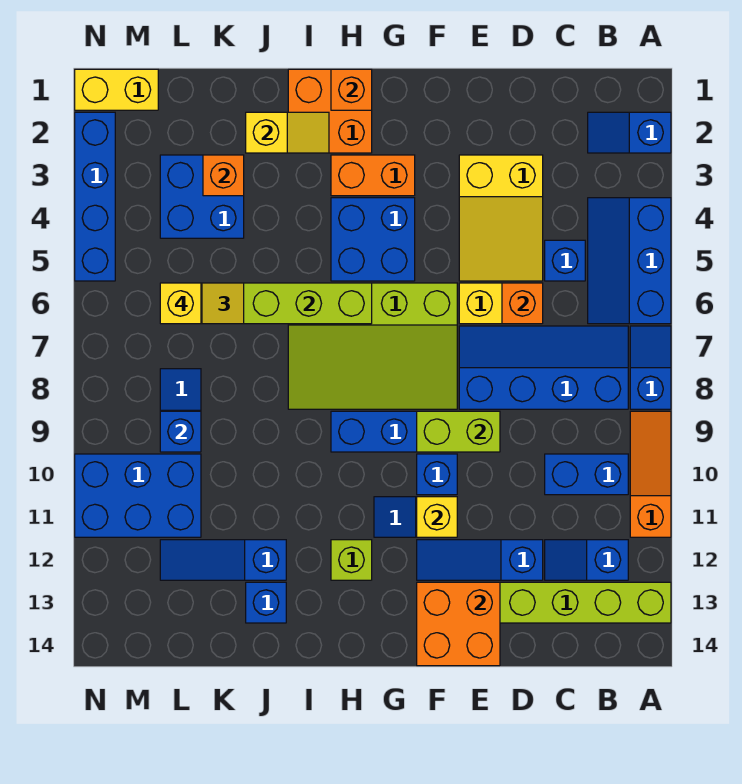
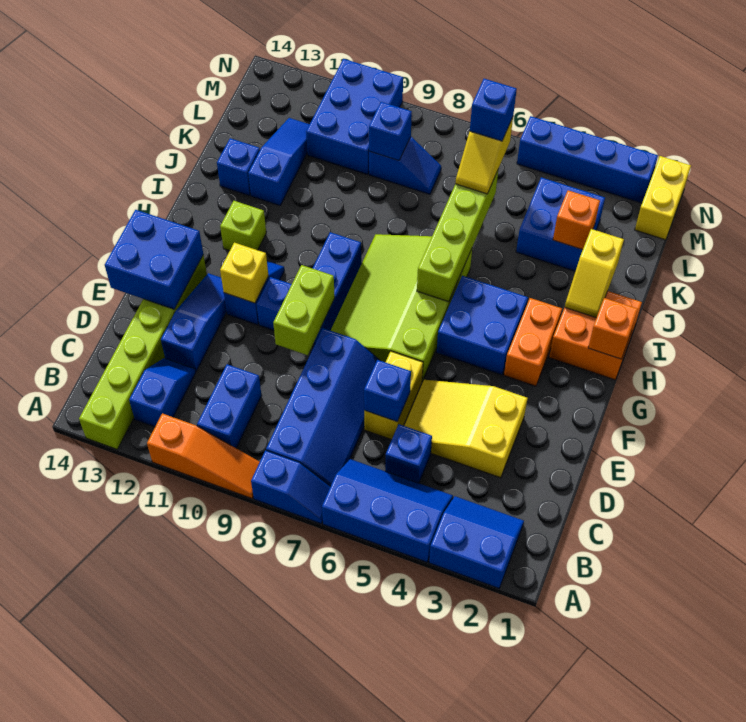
blue 1x2 slope [588,112,671,153] -> blue 2x2 slope [429,496,524,588]
orange 1x1 brick [502,283,543,324] -> blue 1x1 brick [364,360,411,422]
orange 2x2 brick [417,582,500,666] -> blue 2x2 brick [105,210,203,309]
yellow 1x1 brick [160,283,201,324] -> blue 1x1 brick [470,79,517,141]

